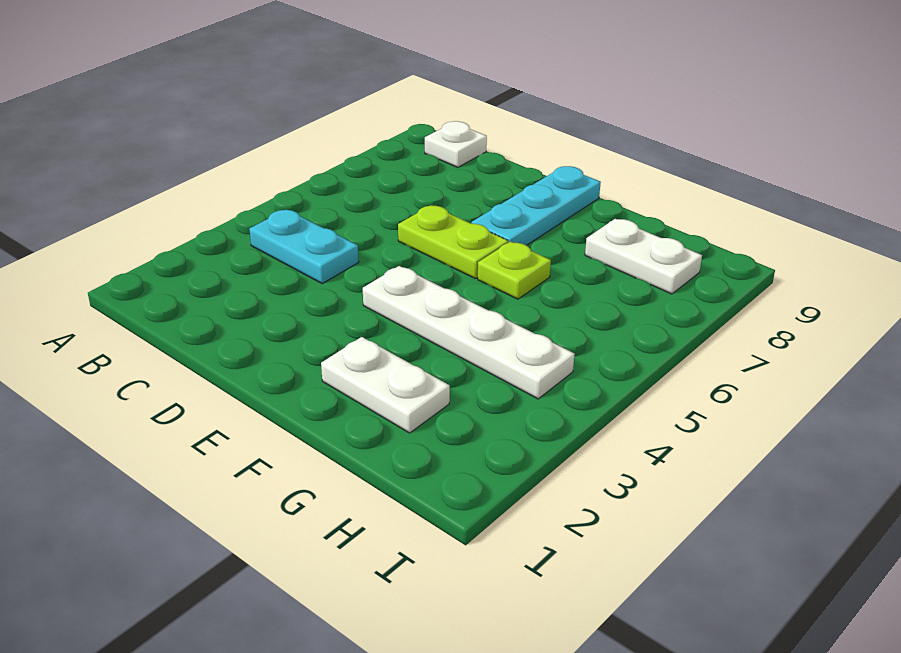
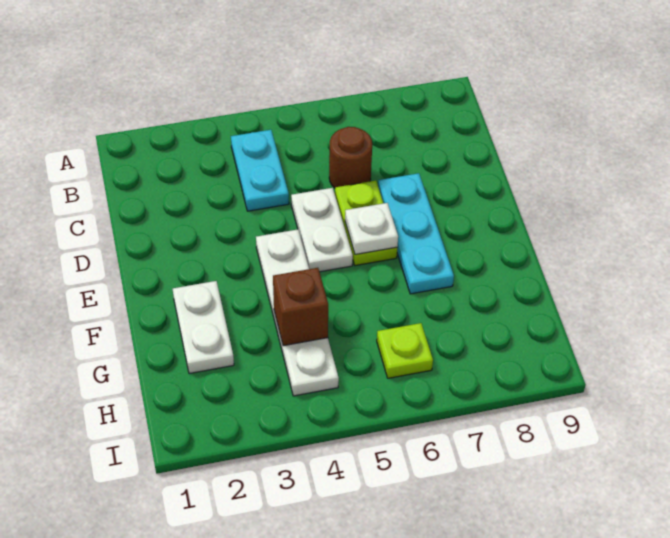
white 1x1 plate [425,121,487,167] -> white 1x1 plate moved to [345,203,398,255]
none -> brown 1x1 round brick [329,127,372,188]
cyan 1x3 plate [471,166,601,245] -> cyan 1x3 plate turned to [378,173,454,294]
lime 1x1 plate [478,242,551,299] -> lime 1x1 plate moved to [377,323,433,378]
none -> brown 1x1 brick [273,268,328,346]
white 1x2 plate [585,219,702,294] -> white 1x2 plate moved to [291,188,353,272]

